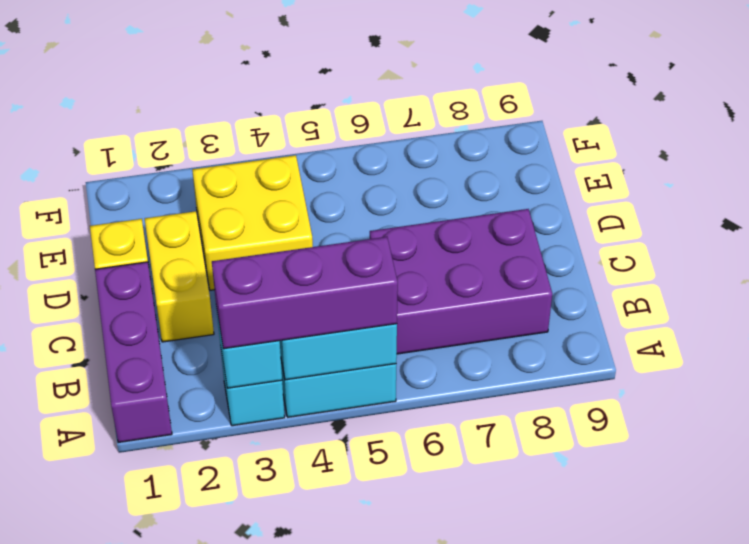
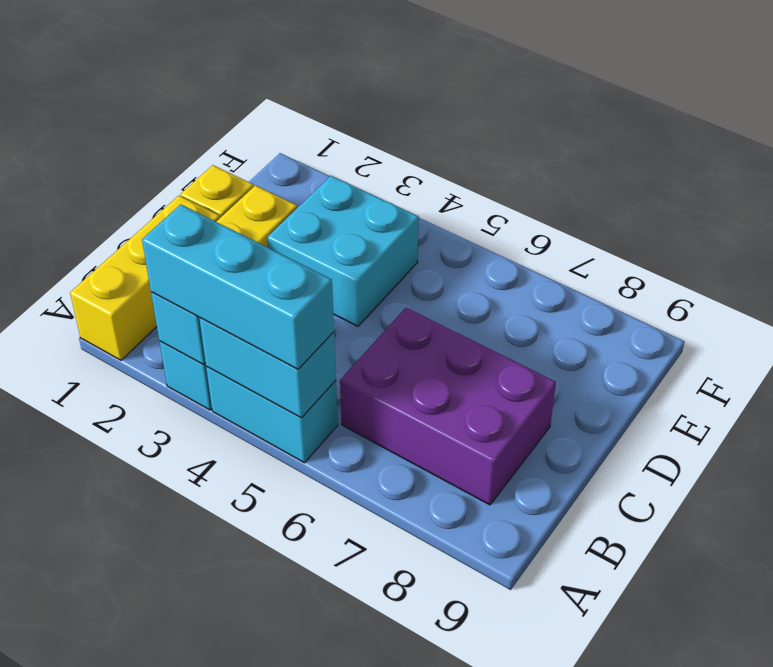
purple 1x3 brick [95,262,172,443] -> yellow 1x3 brick [70,196,220,360]
purple 1x3 brick [212,237,398,349] -> cyan 1x3 brick [142,205,334,369]
yellow 2x2 brick [192,155,313,290] -> cyan 2x2 brick [268,176,419,326]

